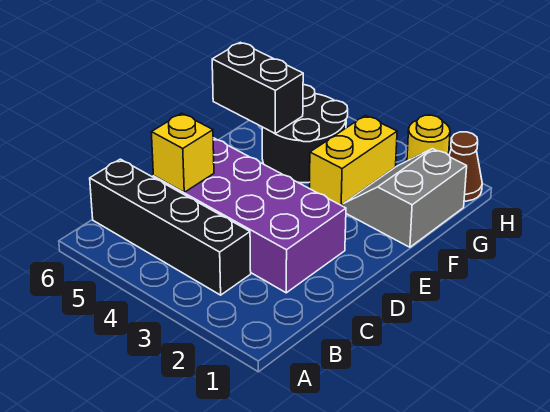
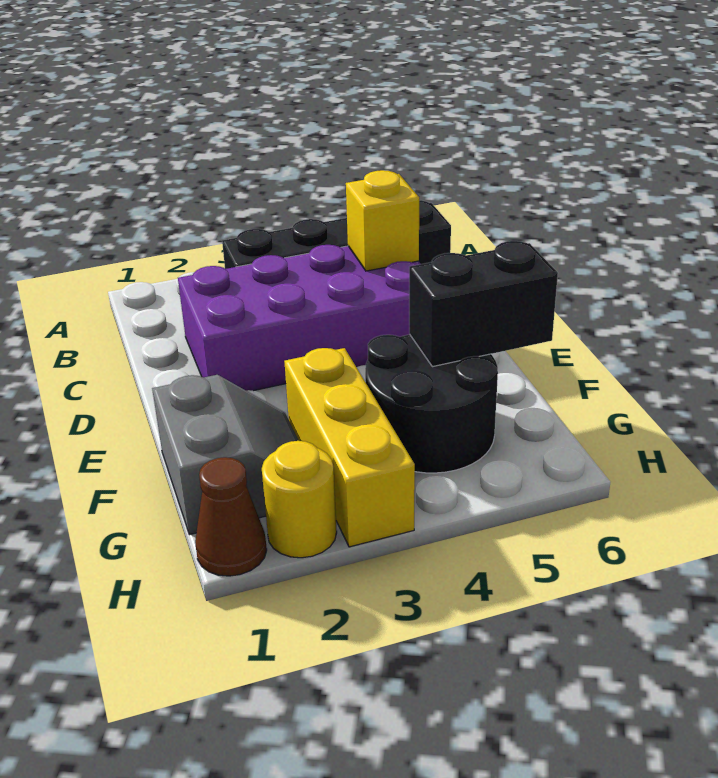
yellow 1x2 brick [309,115,397,206] -> yellow 1x3 brick [284,348,415,547]

